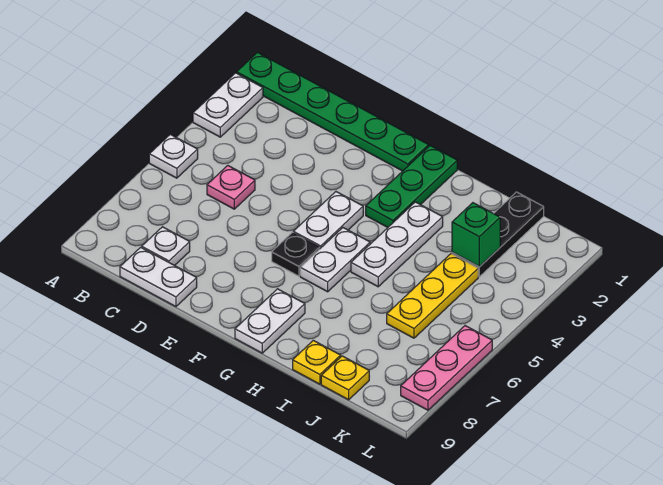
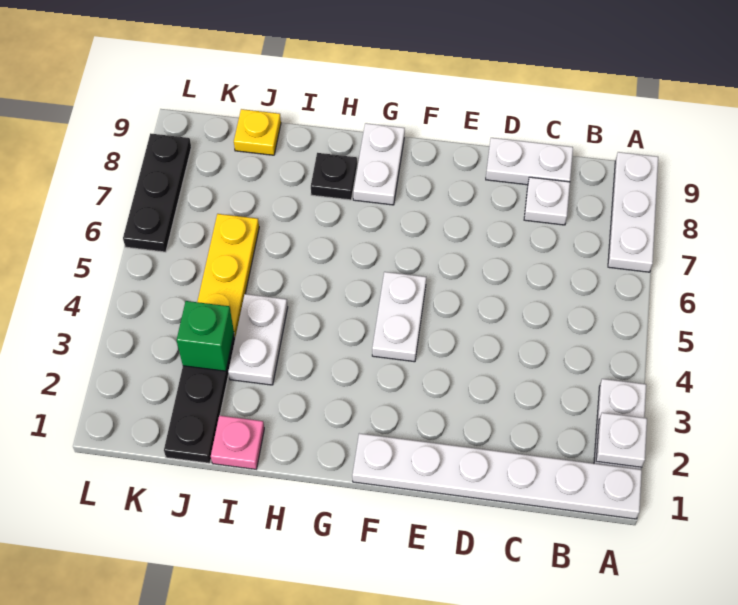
green 1x6 plate [237,52,429,171] -> white 1x6 plate [352,433,642,519]
white 1x1 plate [149,134,198,178] -> white 1x1 plate moved to [596,413,647,467]
pink 1x1 plate [207,166,255,209] -> pink 1x1 plate moved to [211,416,264,469]
black 1x1 plate [272,232,320,276] -> black 1x1 plate moved to [311,153,357,200]
green 1x3 plate [366,146,457,227] -> none
white 1x2 plate [300,228,370,292] -> white 1x2 plate moved to [228,294,288,385]
white 1x3 plate [351,202,443,287] -> white 1x3 plate moved to [608,152,658,272]
yellow 1x1 plate [293,340,341,384] -> none
pink 1x3 plate [401,326,492,410] -> black 1x3 plate [123,133,191,252]

